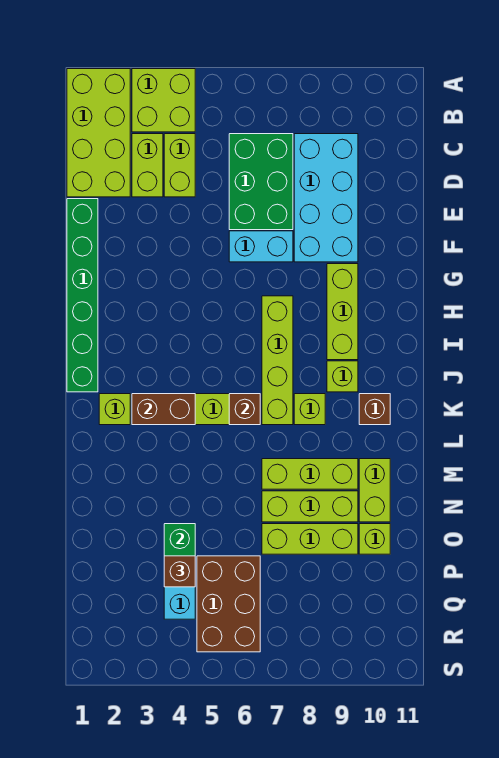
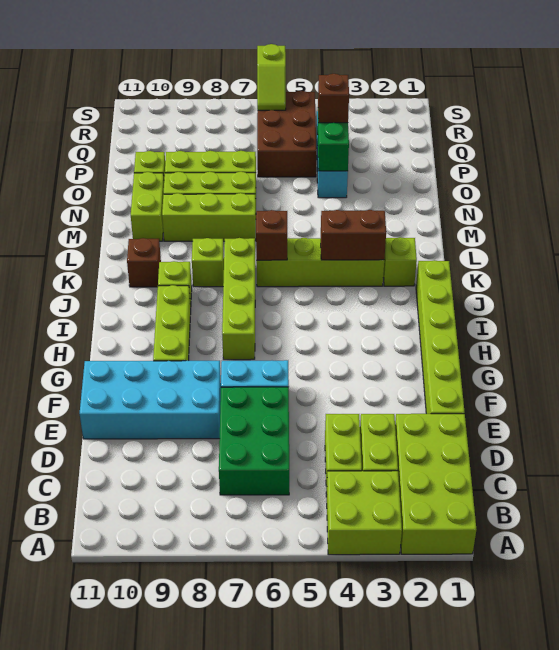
cyan 2x4 brick [294,134,358,262] -> cyan 2x4 brick turned to [80,361,221,439]
green 1x6 brick [67,199,98,392] -> lime 1x6 brick [416,260,465,414]
none -> lime 1x2 slope [257,44,286,110]

